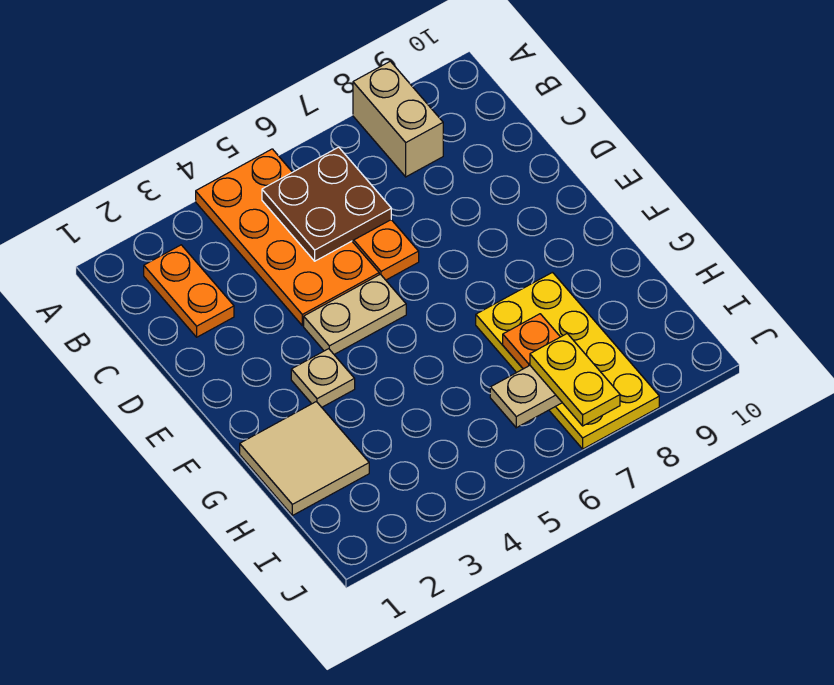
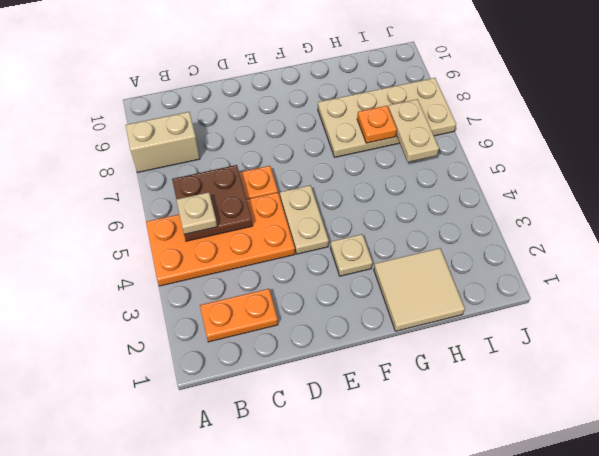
none -> tan 1x1 plate [176,192,217,234]
yellow 2x4 plate [476,272,659,449] -> tan 2x4 plate [318,78,456,157]
yellow 1x2 plate [530,334,620,426] -> none

